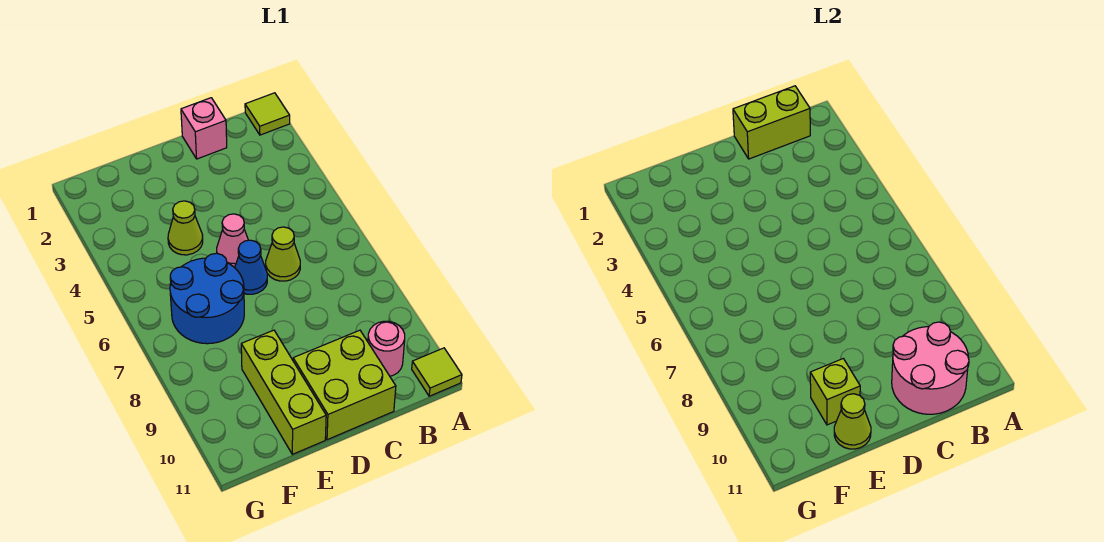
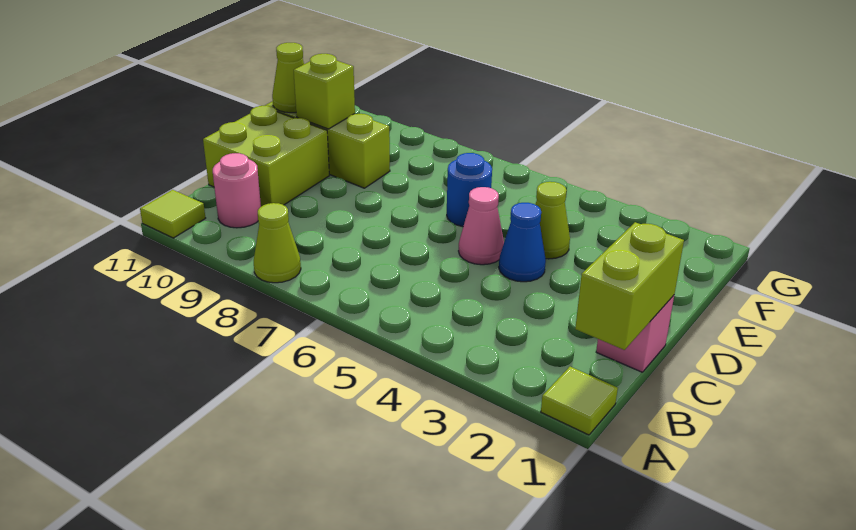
pink 2x2 round brick [892,322,969,414] -> none
lime 1x1 cone [266,227,300,281] -> lime 1x1 cone moved to [254,203,301,283]
blue 1x1 cone [235,240,267,294] -> blue 1x1 cone moved to [499,203,546,282]
blue 2x2 round brick [170,253,244,344] -> blue 1x1 round brick [447,153,492,227]

